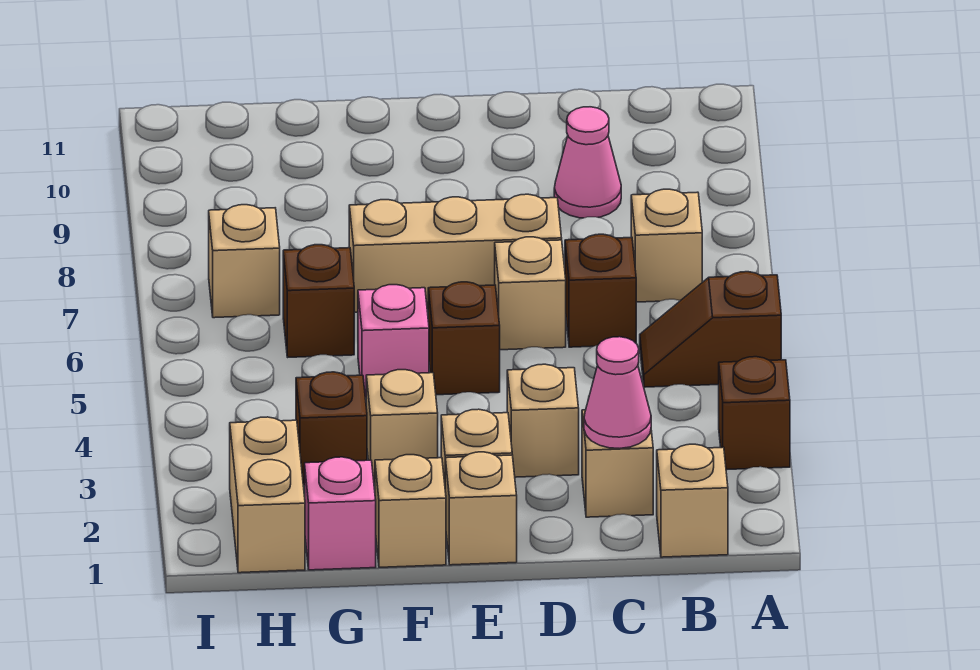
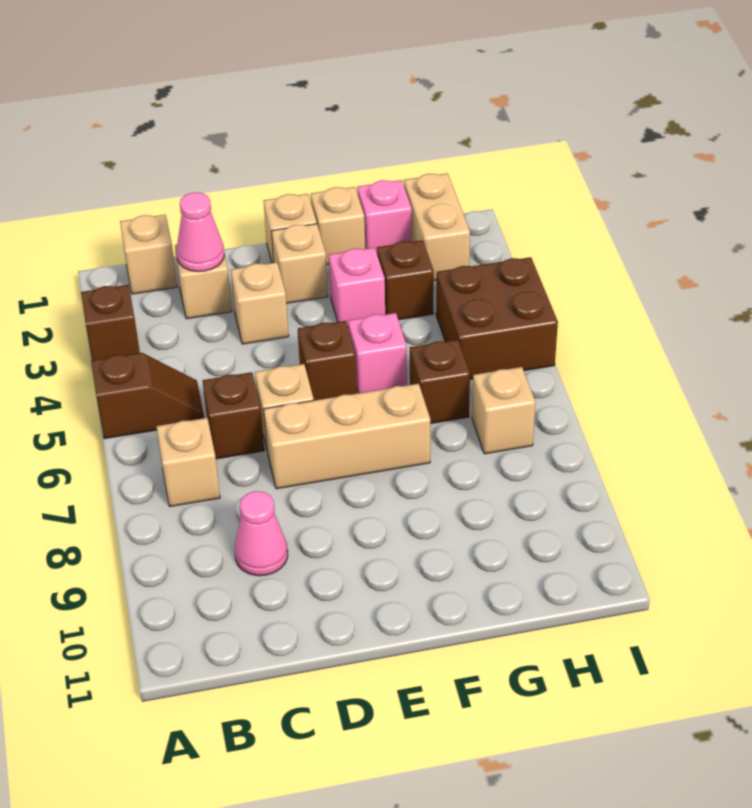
tan 1x1 brick [366,370,438,482] -> pink 1x1 brick [329,248,385,327]
none -> brown 2x2 brick [436,257,558,379]

